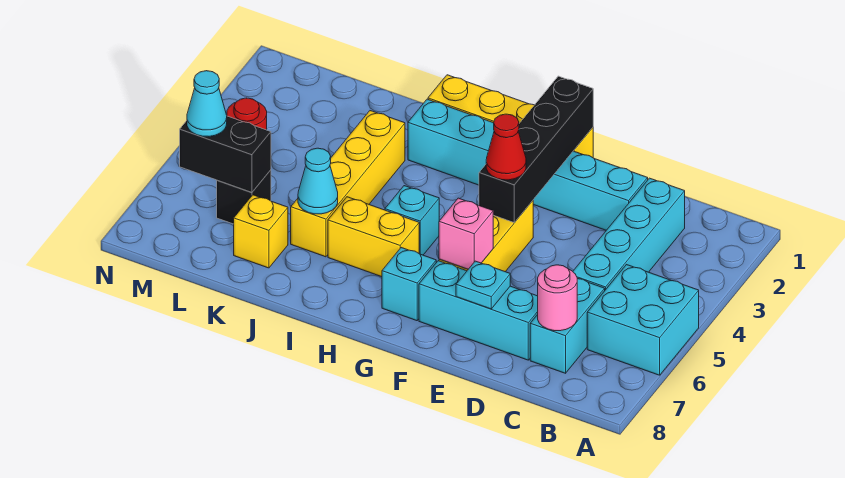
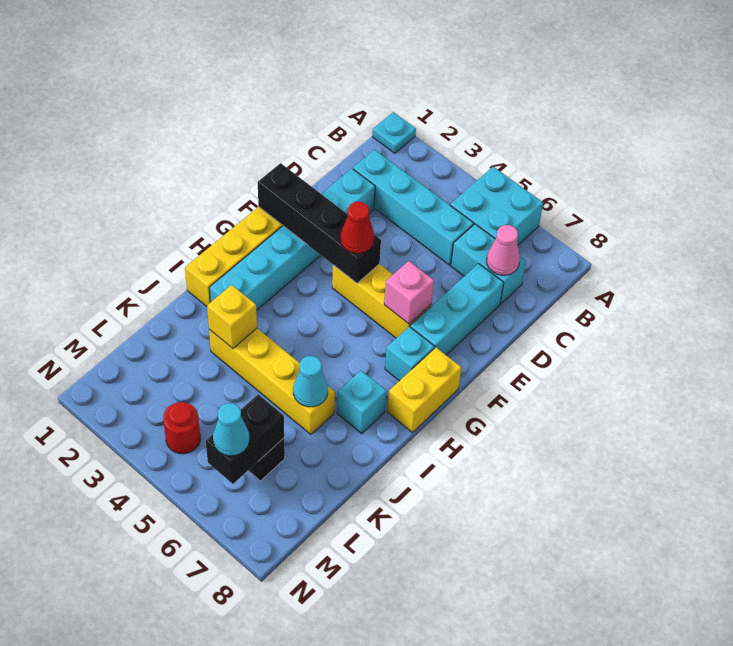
pink 1x1 round brick [538,265,577,331] -> pink 1x1 cone [487,225,520,275]
cyan 1x1 plate [456,261,510,309] -> cyan 1x1 plate moved to [372,112,416,153]
cyan 1x1 brick [385,186,439,255] -> cyan 1x1 brick moved to [337,371,386,434]
yellow 1x2 brick [328,197,419,277] -> yellow 1x2 brick moved to [387,348,461,432]
yellow 1x1 brick [234,195,288,268] -> yellow 1x1 brick moved to [207,285,257,348]

